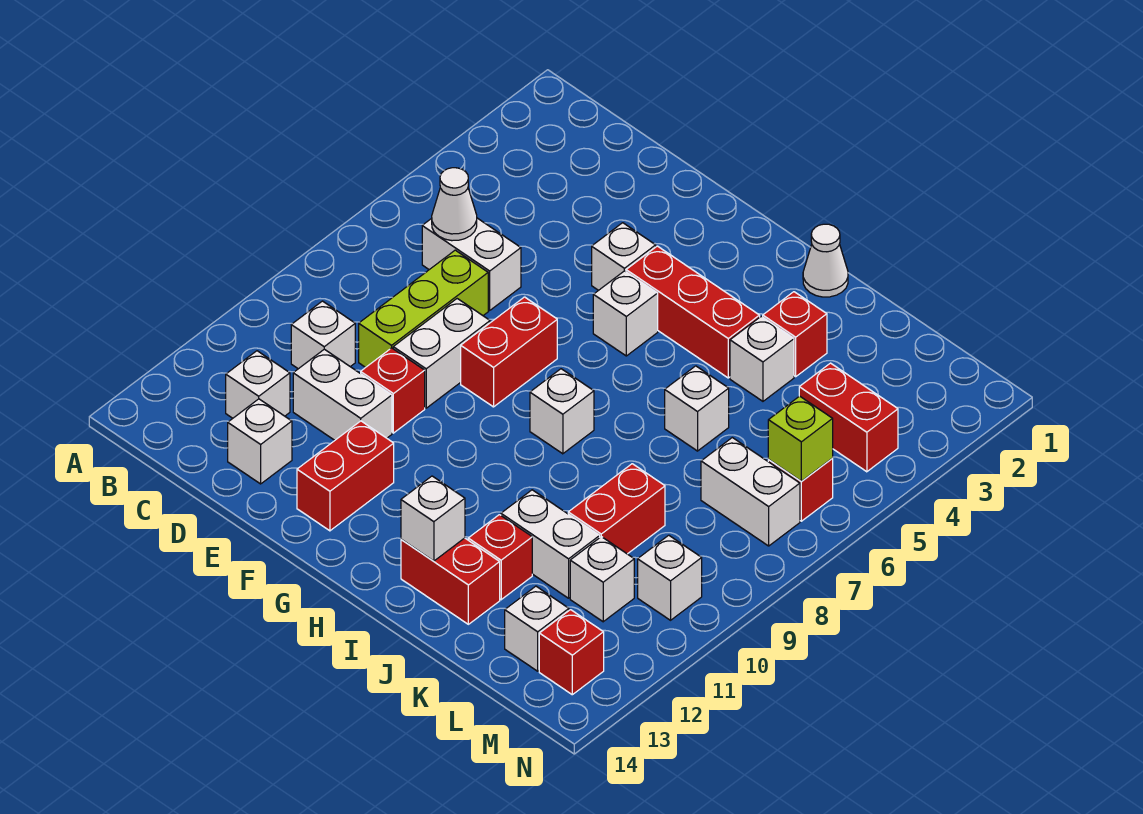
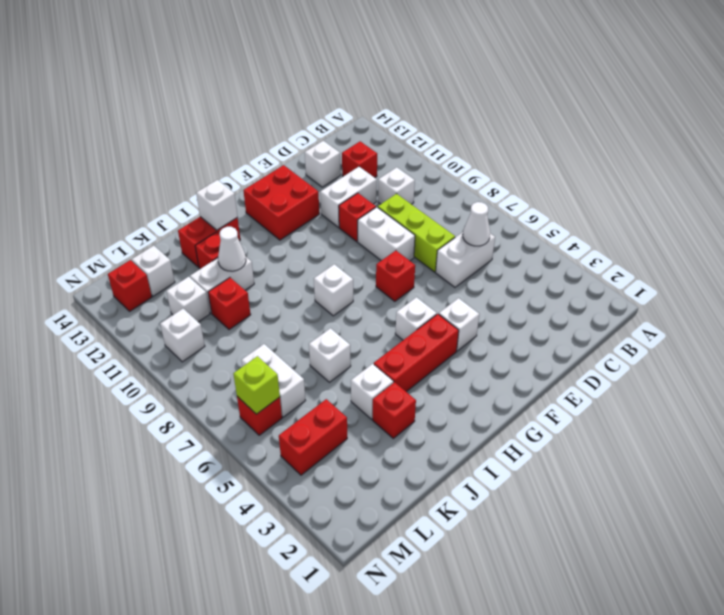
white 1x1 brick [226,351,290,418] -> red 1x1 brick [342,141,377,178]
red 1x2 brick [461,297,557,407] -> red 1x1 brick [376,251,415,301]
red 1x2 brick [297,421,394,531] -> red 2x2 brick [243,165,319,240]
white 1x1 cone [803,224,848,297] -> white 1x1 cone moved to [218,227,246,271]
red 1x2 brick [568,464,665,554] -> red 1x1 brick [208,278,251,330]
white 1x2 brick [701,438,800,546] -> white 1x2 brick turned to [242,344,305,417]

